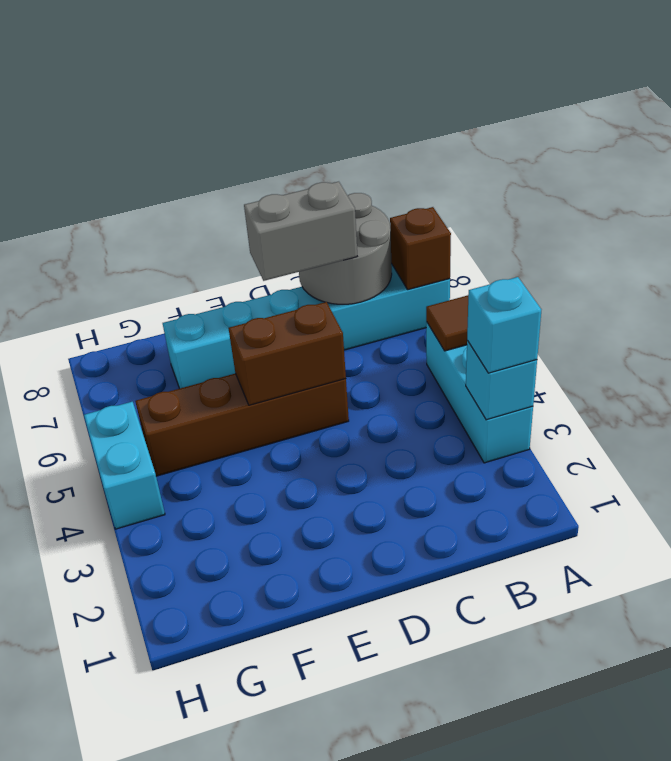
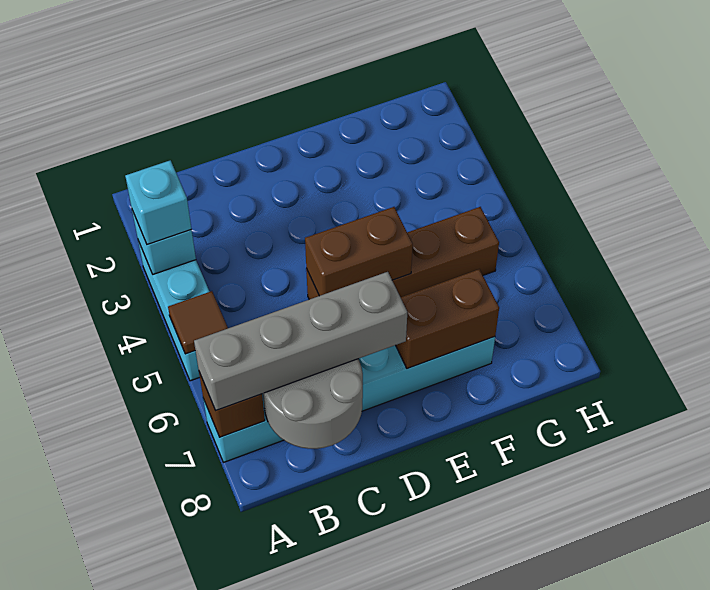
grey 1x2 brick [244,182,357,281] -> grey 1x4 brick [194,272,407,410]
none -> brown 1x2 brick [396,269,499,369]
cyan 1x2 brick [84,402,165,529] -> none

